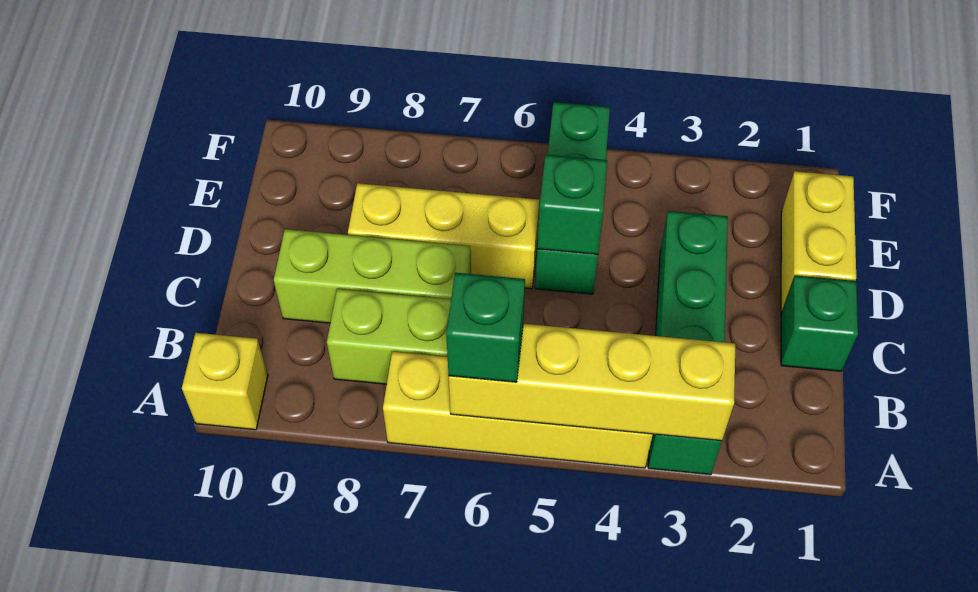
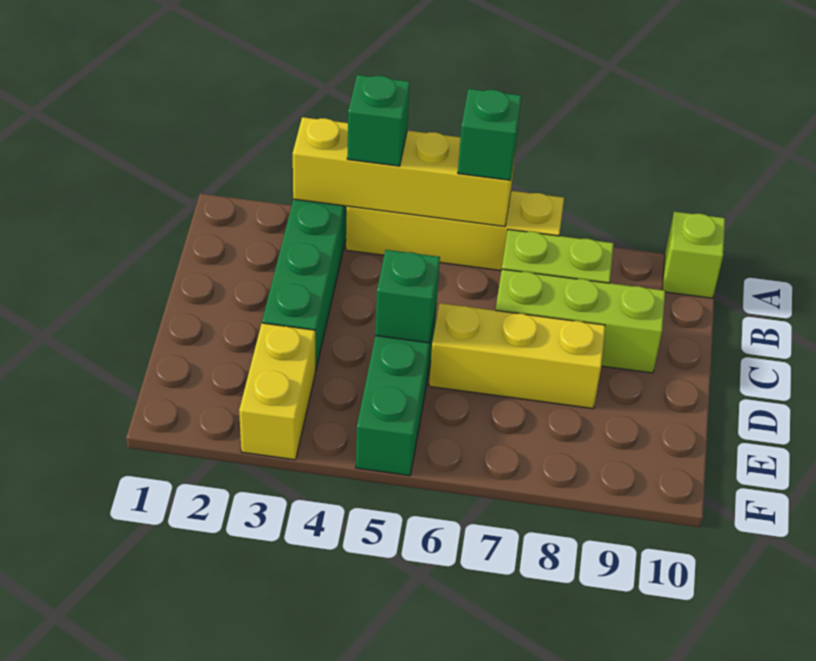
yellow 1x1 brick [182,333,268,430] -> lime 1x1 brick [662,212,725,298]
green 1x1 brick [781,275,858,371] -> green 1x1 brick moved to [347,75,410,166]
yellow 1x2 brick [781,171,856,312] -> yellow 1x2 brick moved to [239,323,315,460]

